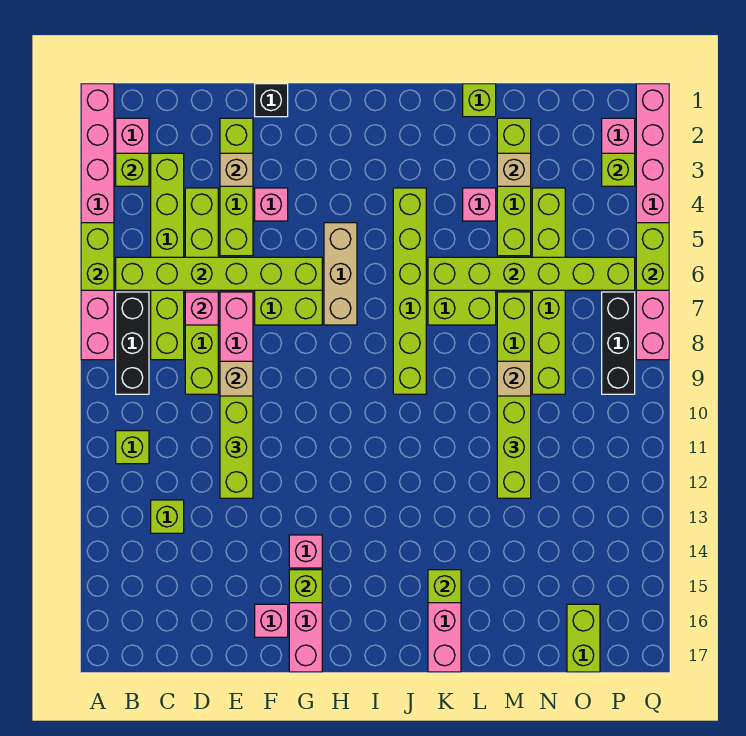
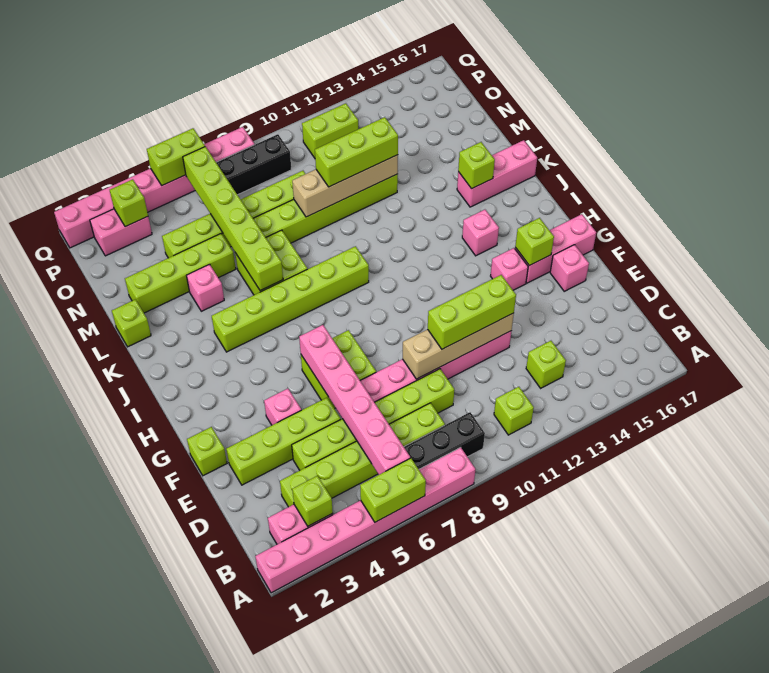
lime 1x6 brick [116,257,322,290] -> pink 1x6 brick [299,325,410,475]
pink 1x1 brick [185,292,218,325] -> pink 1x1 brick moved to [462,210,499,256]
tan 1x1 brick [220,153,253,186] -> none
black 1x1 brick [255,84,288,117] -> lime 1x1 brick [187,427,227,476]
tan 1x3 brick [324,223,357,325] -> none
tan 1x1 brick [497,153,531,186] -> none
lime 1x2 brick [567,604,600,672] -> lime 1x2 brick moved to [302,103,358,158]

